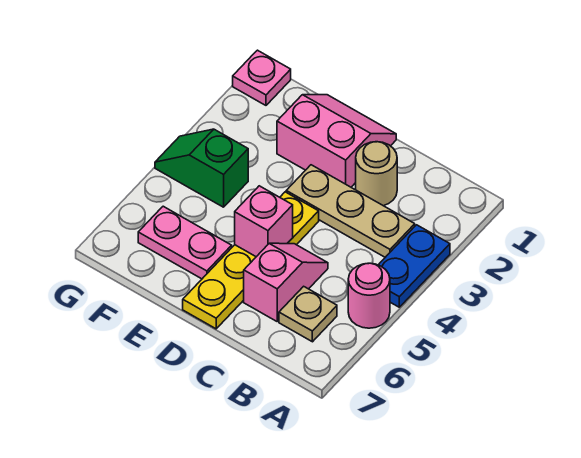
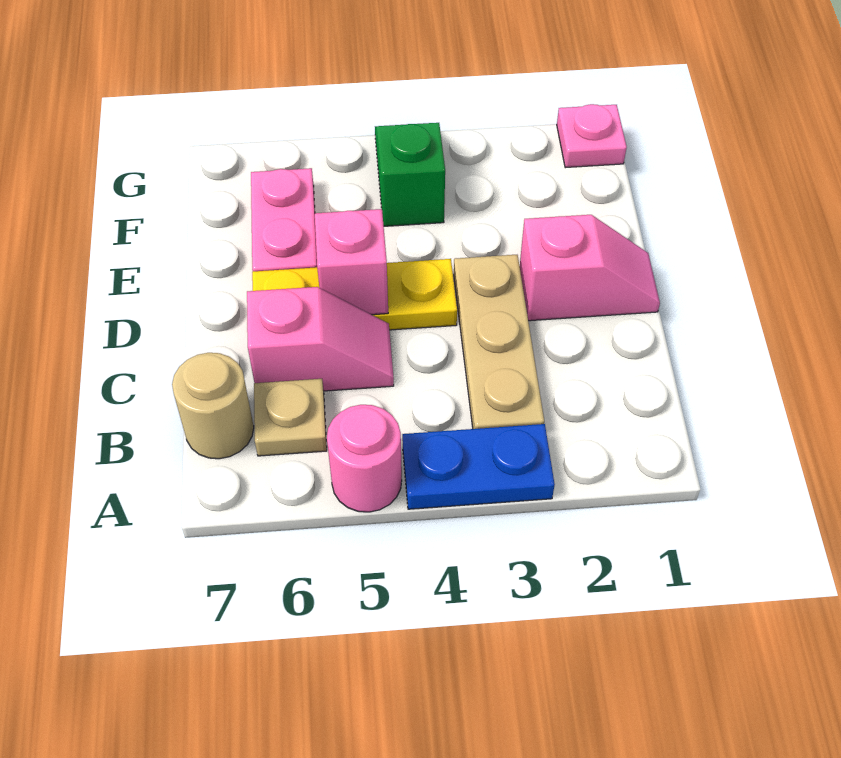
tan 1x1 round brick [356,142,397,206] -> tan 1x1 round brick moved to [172,353,254,459]
pink 2x2 slope [277,95,396,187] -> pink 1x2 slope [520,215,660,321]
yellow 1x4 plate [183,192,319,329] -> yellow 1x3 plate [252,259,457,330]

